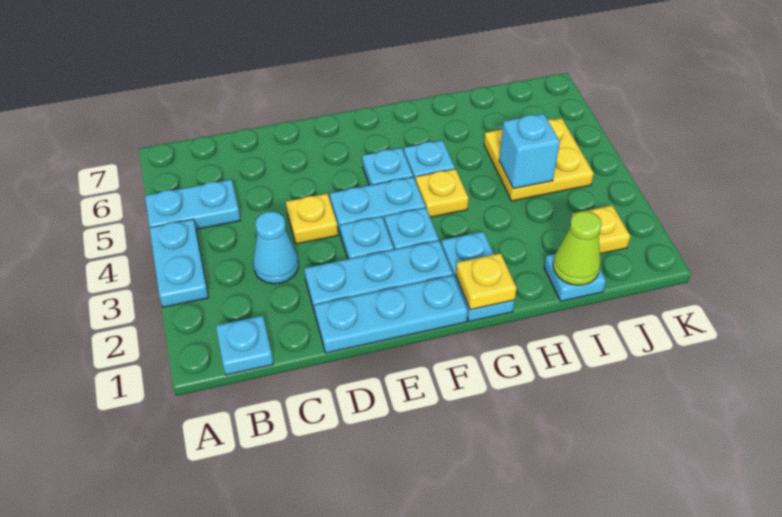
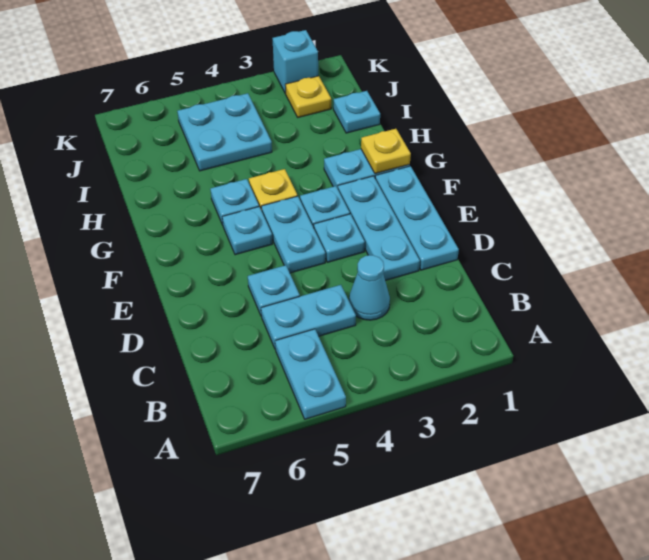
cyan 1x2 plate [149,219,209,307] -> cyan 1x2 plate moved to [261,285,356,348]
cyan 1x1 plate [216,316,273,375] -> cyan 1x1 plate moved to [248,265,300,316]
yellow 1x1 plate [286,194,338,244] -> none
lime 1x1 cone [553,211,602,285] -> none
yellow 2x2 plate [484,118,594,201] -> cyan 2x2 plate [177,93,272,171]
cyan 1x1 brick [499,114,560,189] -> cyan 1x1 brick moved to [273,30,318,93]

